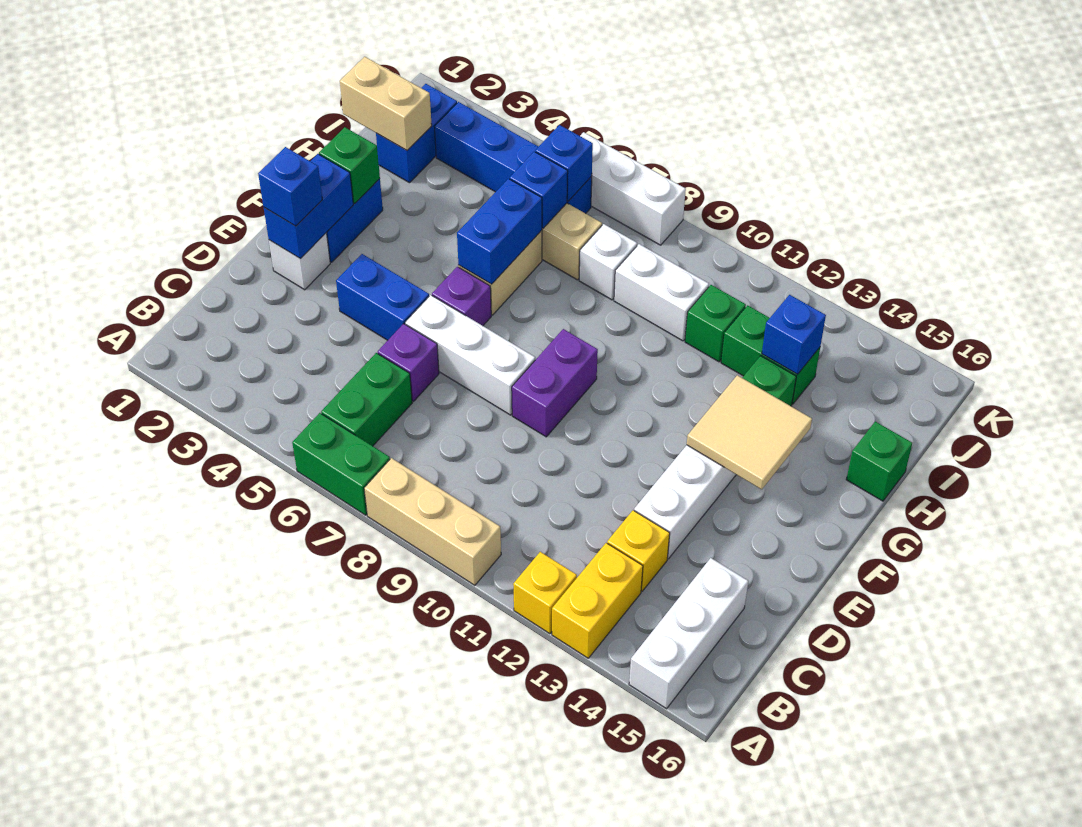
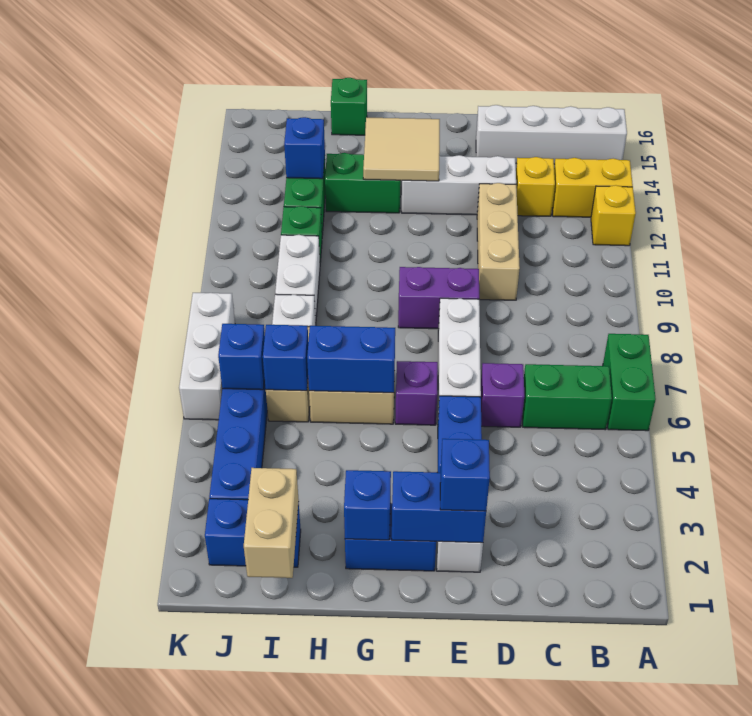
tan 1x3 brick [364,458,501,585] -> tan 1x3 brick moved to [477,183,520,300]
white 1x3 brick [629,558,748,709] -> white 1x4 brick [476,105,627,164]
green 1x1 brick [319,127,380,203] -> blue 1x1 brick [344,470,391,540]

